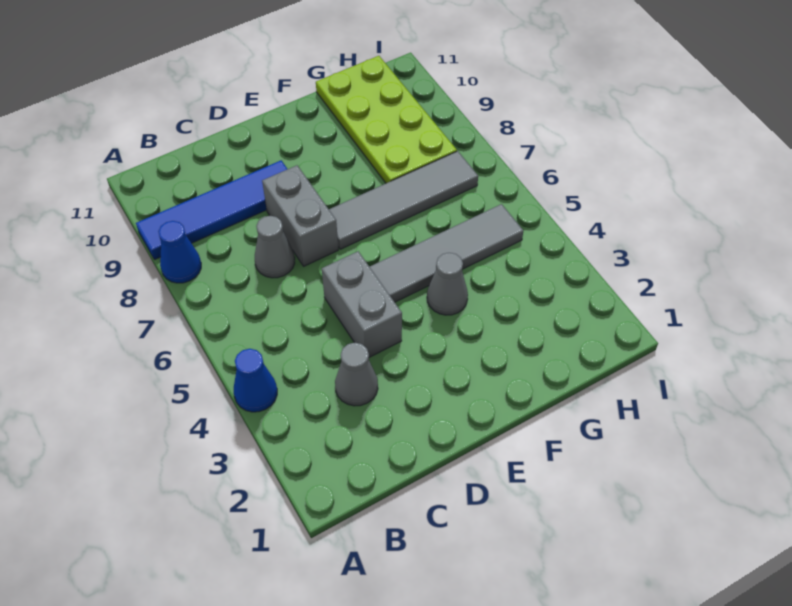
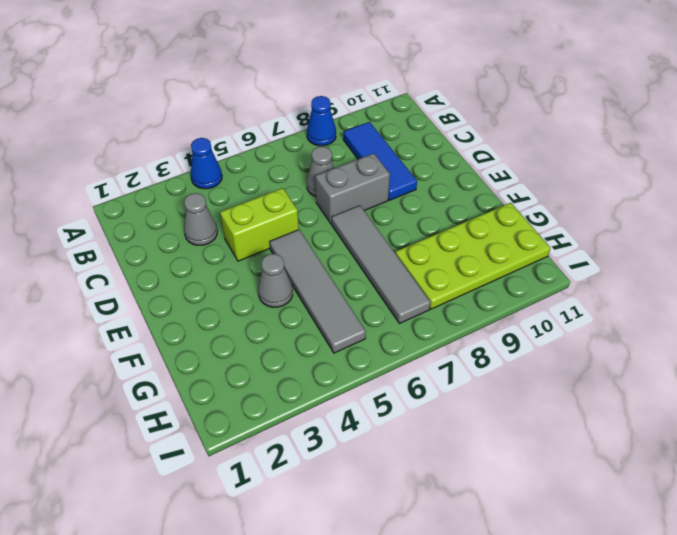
blue 1x4 tile [136,160,287,260] -> blue 1x3 tile [343,122,417,200]
grey 1x2 brick [322,251,402,357] -> lime 1x2 brick [220,188,299,261]

